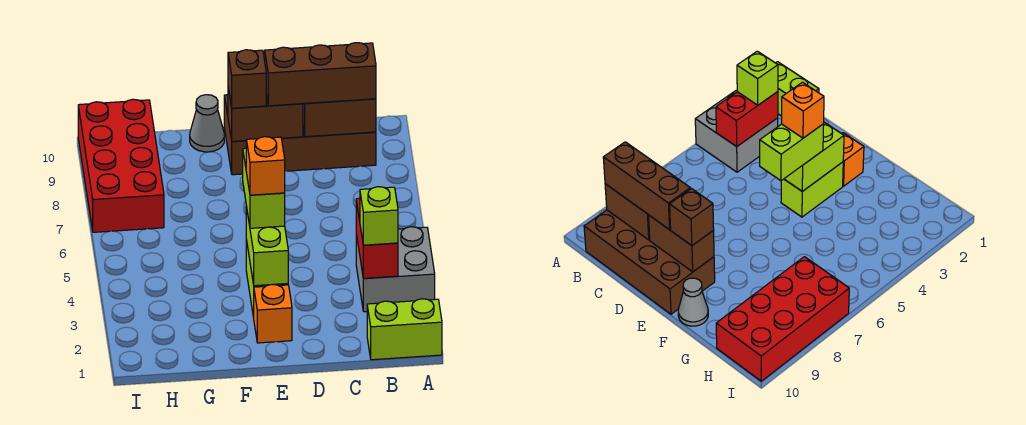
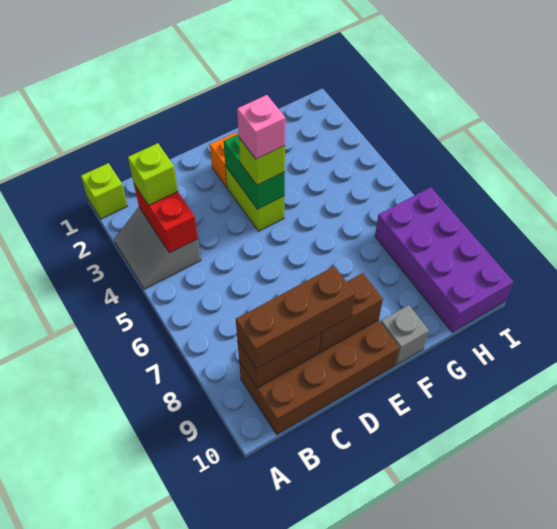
lime 1x2 brick [367,299,442,360] -> lime 1x1 brick [81,163,127,219]
grey 2x2 brick [356,227,435,312] -> grey 2x2 slope [114,207,201,289]
lime 1x2 brick [246,206,288,286] -> green 1x2 brick [223,134,285,209]
lime 1x2 brick [243,148,285,228] -> lime 1x1 brick [239,138,285,185]
orange 1x1 brick [246,137,285,195] -> pink 1x1 brick [237,95,285,159]
brown 1x1 brick [228,50,266,108] -> none
grey 1x1 cone [190,95,224,152] -> grey 1x1 brick [381,305,429,365]
red 2x4 brick [78,99,164,232] -> purple 2x4 brick [375,187,513,332]

